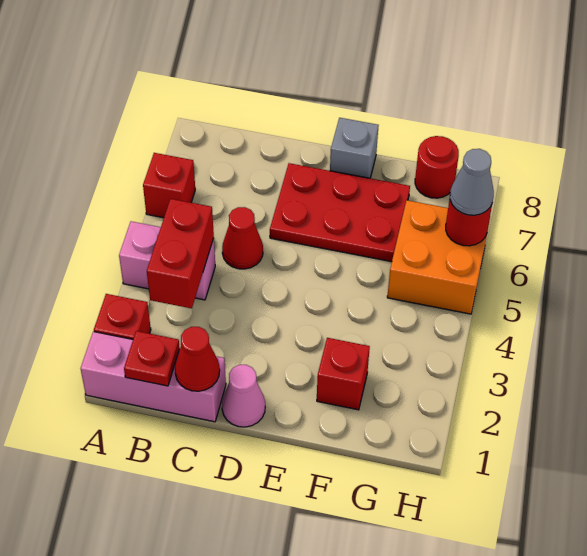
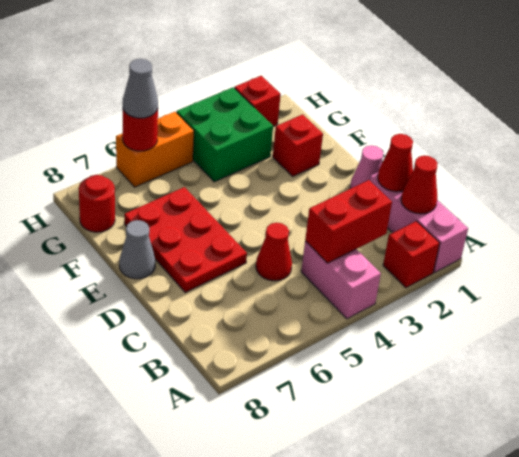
red 1x1 brick [143,153,195,218] -> red 1x1 brick moved to [234,76,281,126]
red 1x1 plate [124,331,180,386] -> red 1x1 cone [401,155,438,214]
grey 1x1 brick [330,118,379,178] -> grey 1x1 cone [119,220,156,279]
none -> green 2x2 brick [177,87,273,182]
orange 2x2 brick [387,200,489,314] -> orange 1x2 brick [116,112,194,187]

